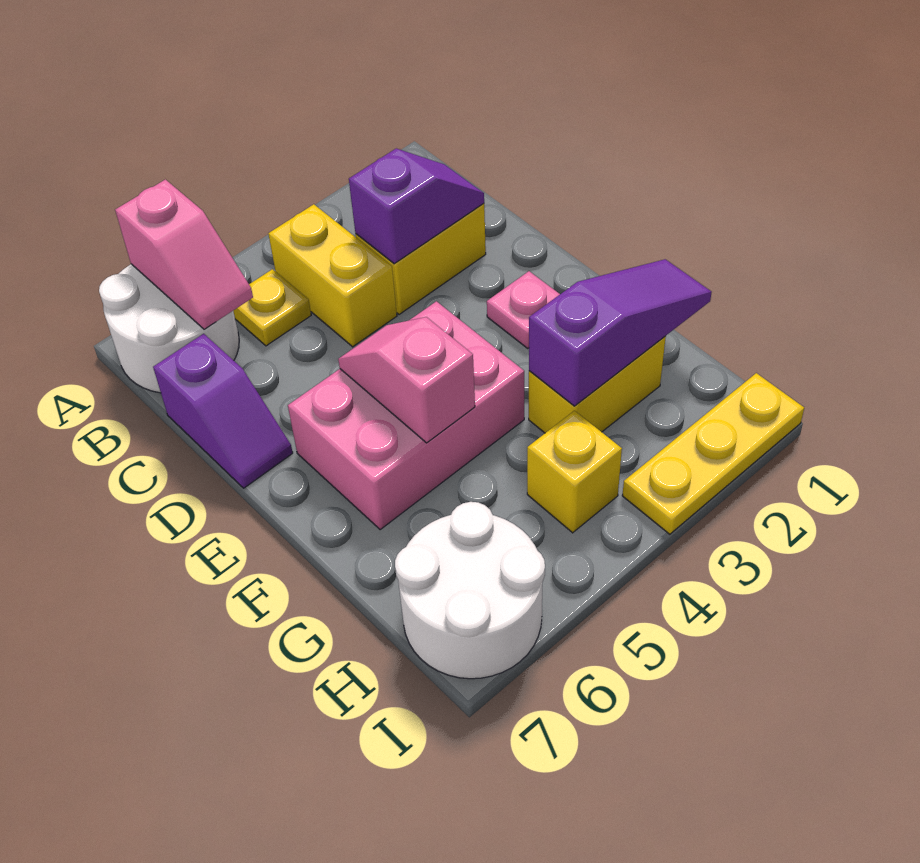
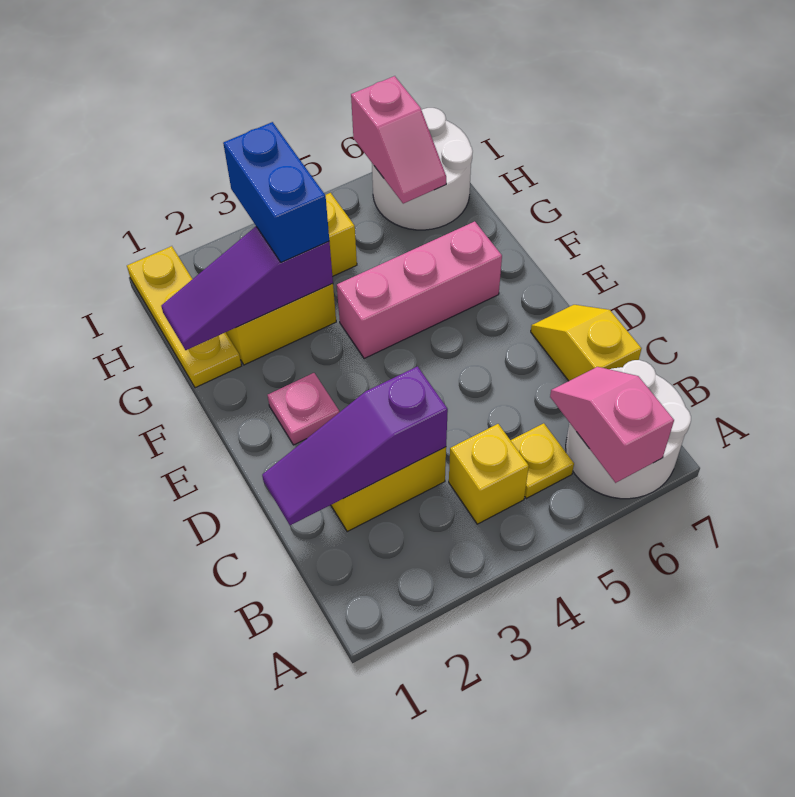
yellow 1x2 brick [268,204,397,347] -> yellow 1x1 brick [449,424,529,524]
purple 1x2 slope [349,149,484,264] -> purple 1x3 slope [262,366,448,525]
purple 1x2 slope [153,334,293,488] -> yellow 1x2 slope [531,305,642,381]
pink 2x3 brick [288,301,524,530] -> pink 1x3 brick [337,221,502,359]
pink 1x2 slope [338,317,475,443] -> pink 1x2 slope moved to [351,76,446,204]
none -> blue 1x2 brick [223,122,329,262]
yellow 1x3 plate [622,373,804,534] -> yellow 1x3 plate turned to [127,246,241,388]

